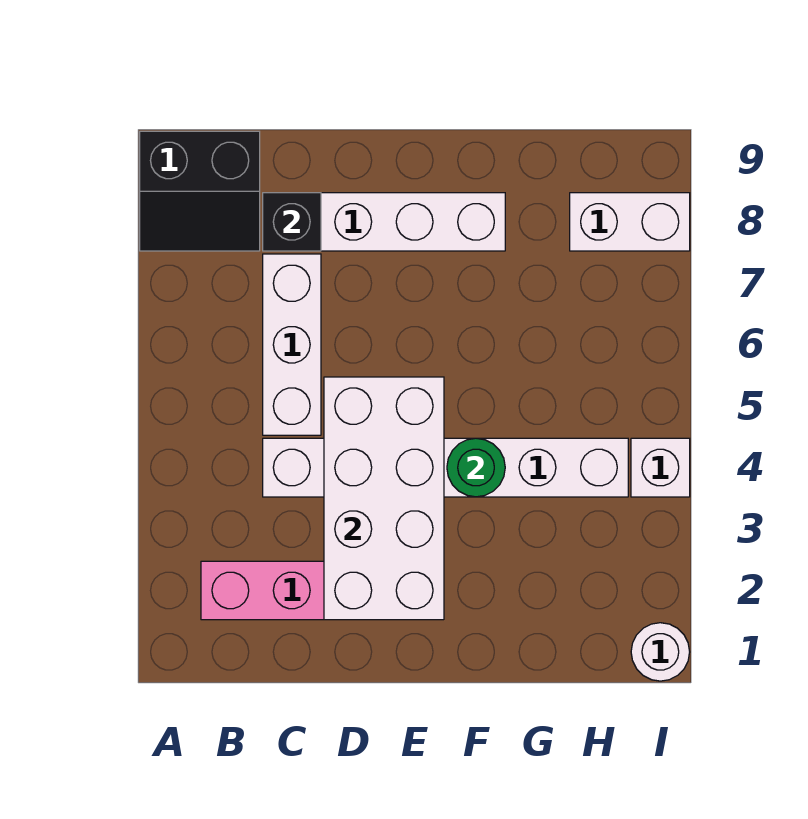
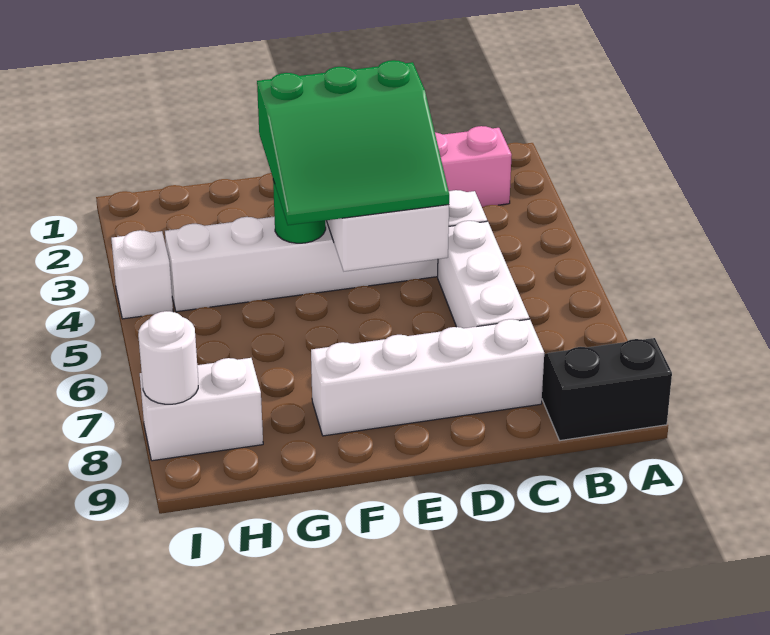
black 1x1 brick [263,193,321,251] -> none
none -> green 3x3 slope [257,60,449,225]
white 1x1 round brick [631,623,690,681] -> white 1x1 round brick moved to [138,311,198,404]

